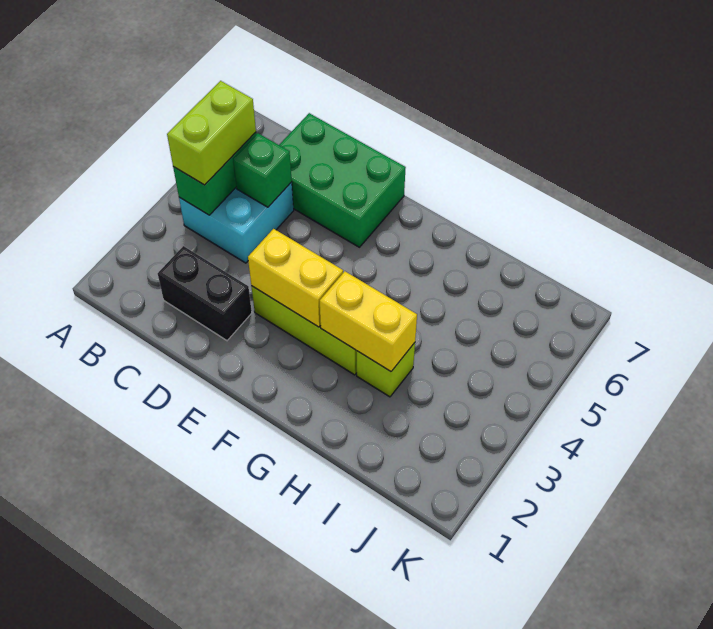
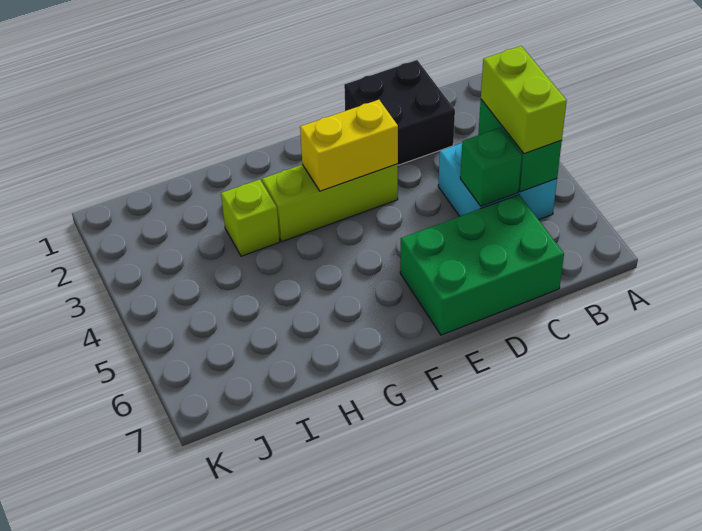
black 1x2 brick [158,246,252,341] -> black 2x2 brick [344,60,455,165]
yellow 1x2 brick [320,271,417,371] -> none

